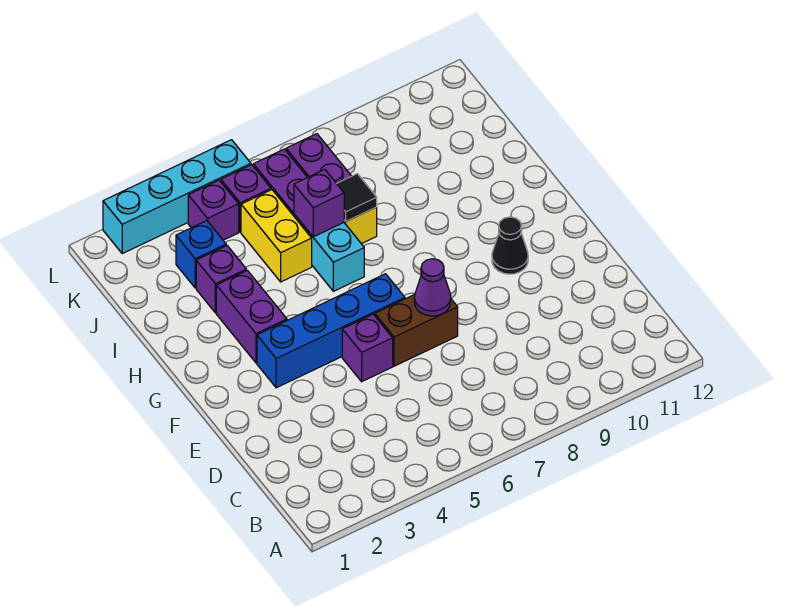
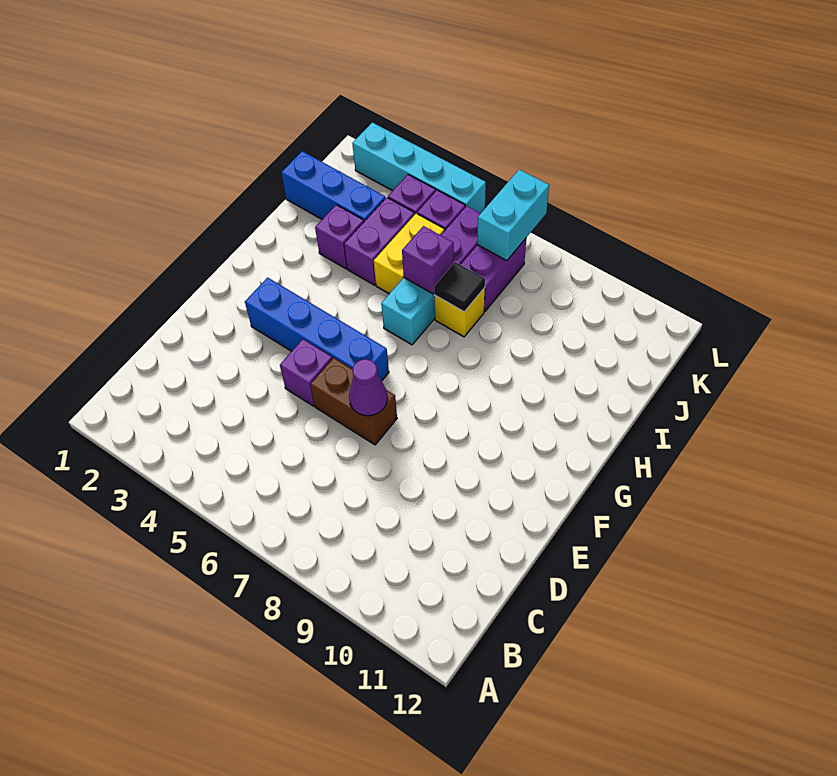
black 1x1 cone [492,217,528,274] -> none
purple 1x2 brick [216,270,287,363] -> purple 1x2 brick moved to [344,198,415,285]
blue 1x1 brick [176,221,226,288] -> blue 1x3 brick [281,151,386,221]
none -> cyan 1x2 brick [477,169,549,261]

